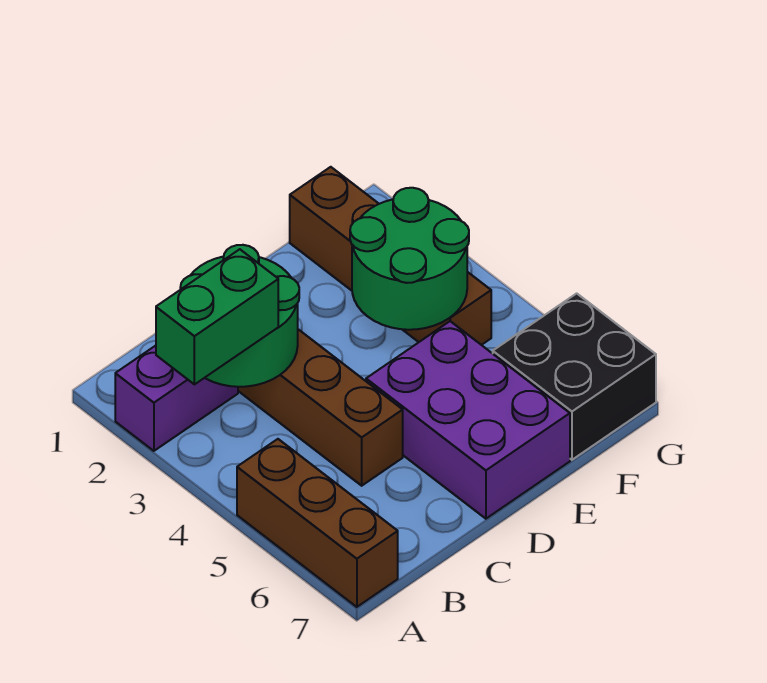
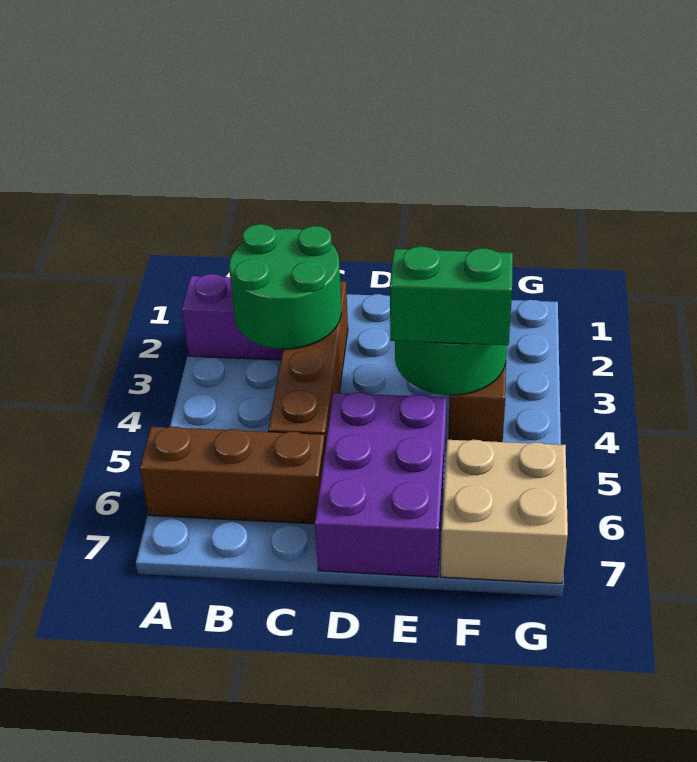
green 1x2 brick [156,249,278,384] -> green 1x2 brick moved to [390,246,513,345]
brown 1x3 brick [237,439,398,607] -> brown 1x3 brick turned to [140,427,325,524]
black 2x2 brick [493,293,656,460] -> tan 2x2 brick [441,440,568,584]

